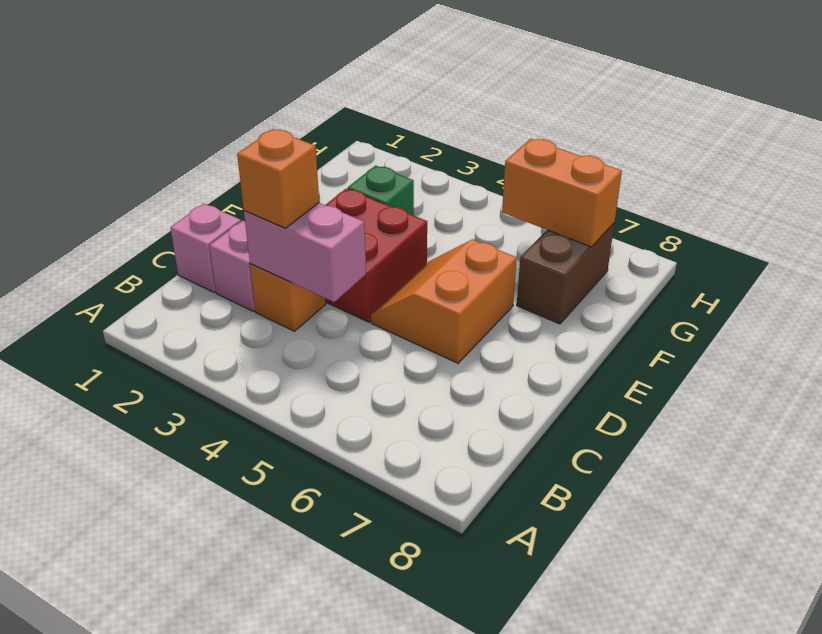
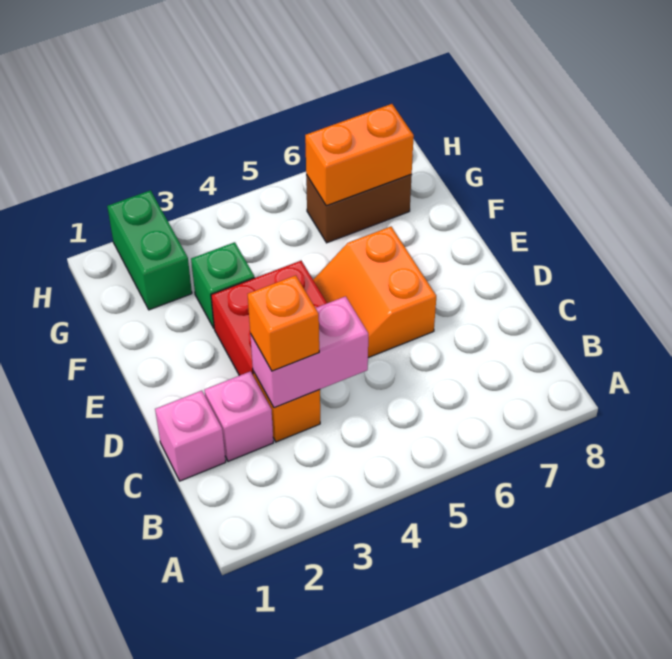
brown 1x2 brick [517,223,614,324] -> brown 1x2 brick turned to [306,175,412,243]
none -> green 1x2 brick [107,190,192,310]

